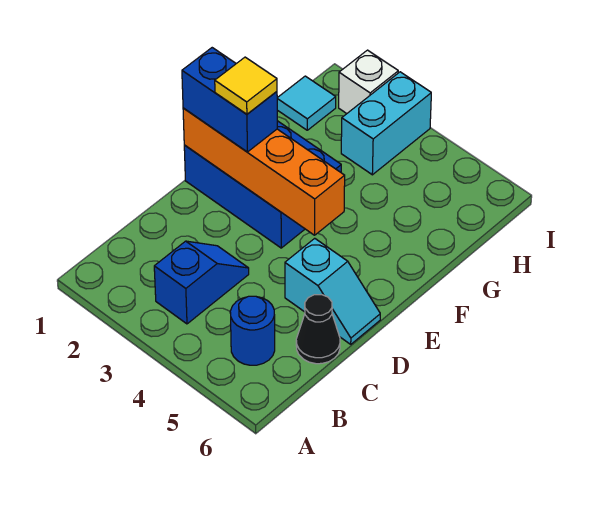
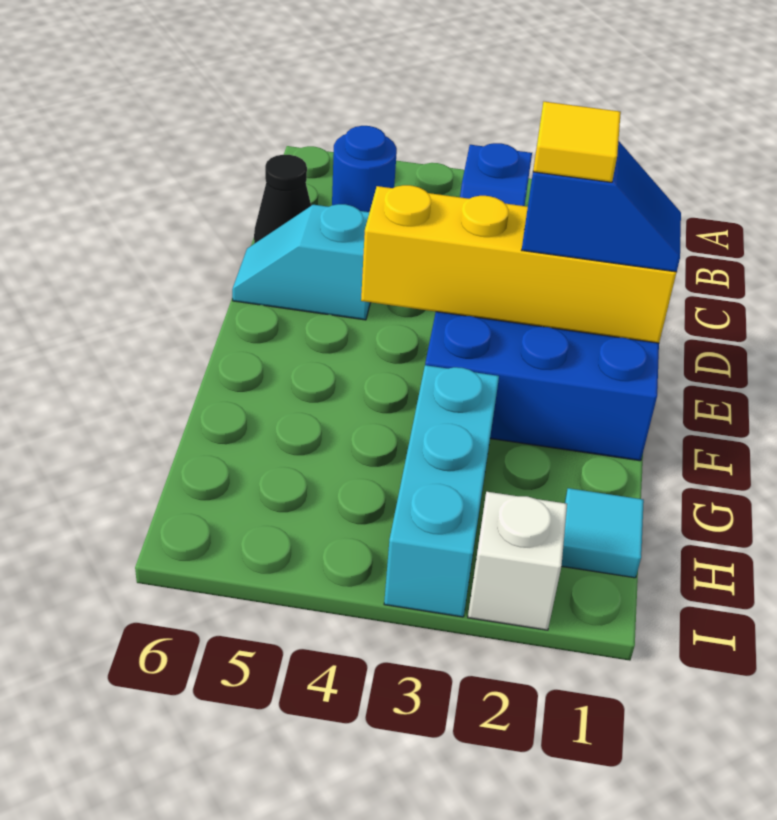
orange 1x4 brick [183,108,345,235] -> yellow 1x4 brick [361,185,677,343]
blue 1x2 brick [182,48,277,152] -> blue 1x2 slope [522,141,681,272]
cyan 1x2 brick [341,72,431,175] -> cyan 1x3 brick [384,365,499,617]

